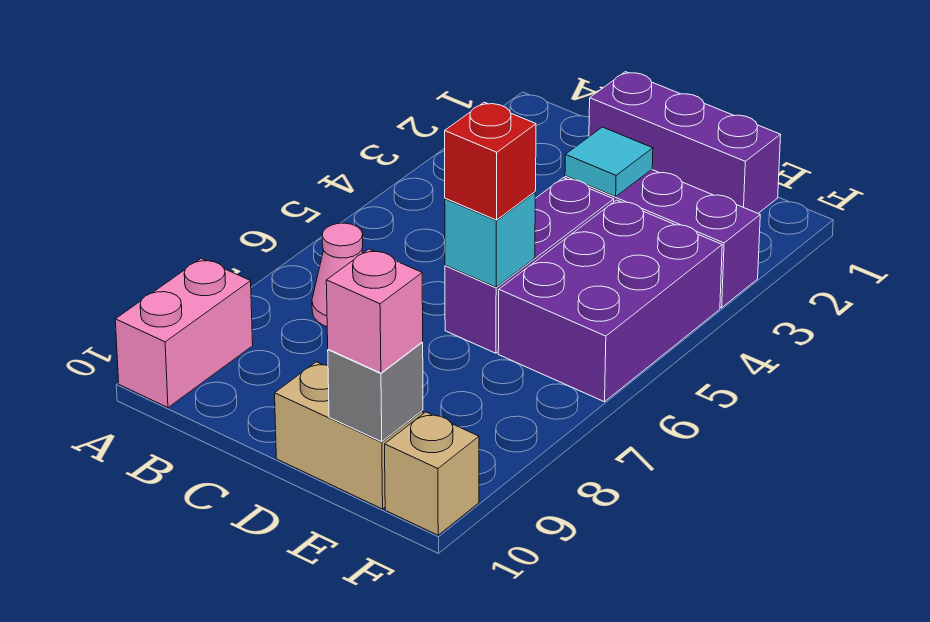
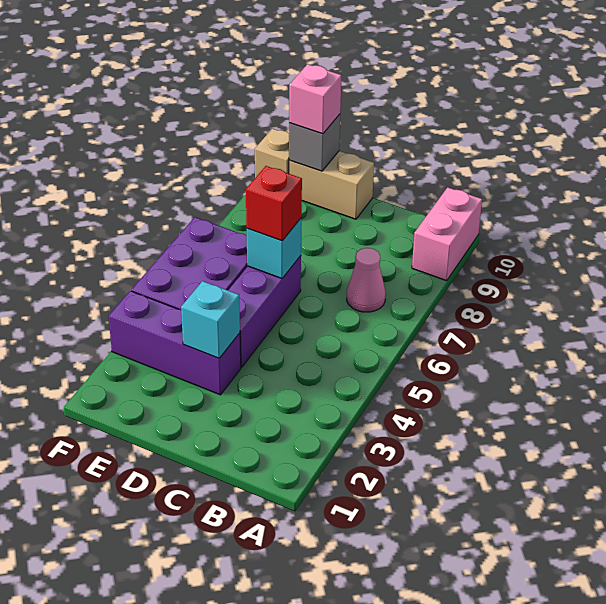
purple 1x3 brick [589,72,781,213] -> none
cyan 1x1 tile [565,127,653,197] -> cyan 1x1 brick [181,281,240,358]

